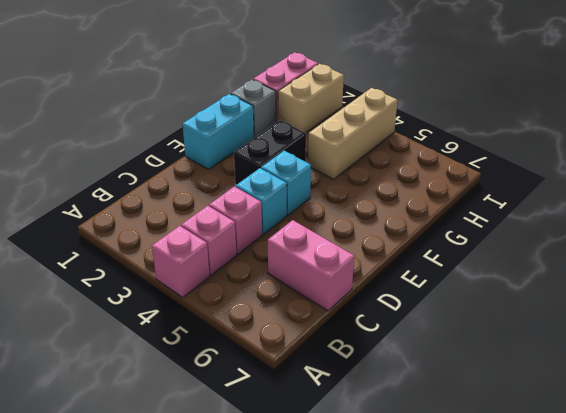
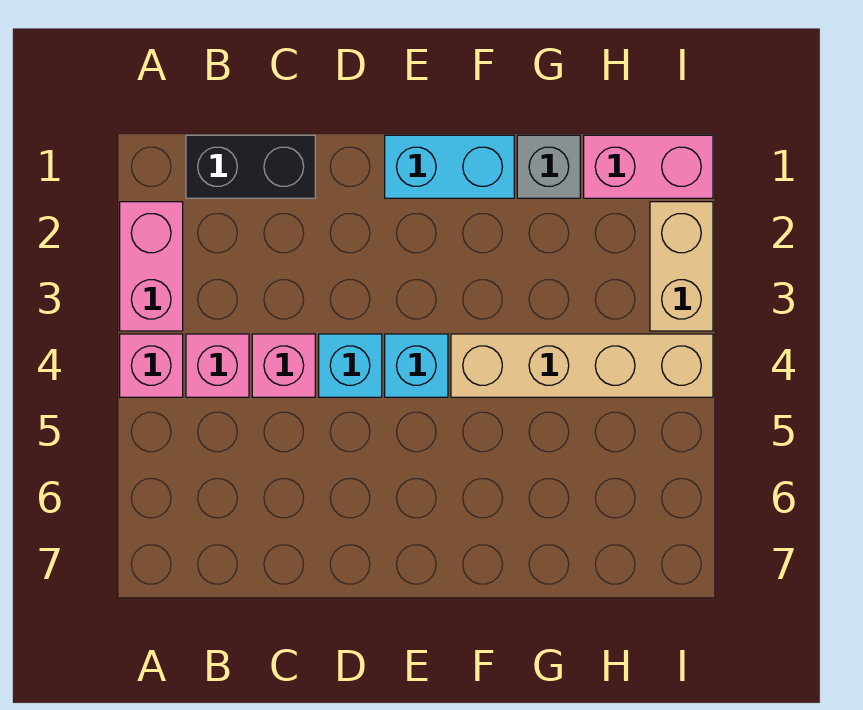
pink 1x2 brick [268,220,354,311] -> pink 1x2 brick moved to [120,202,183,331]
black 1x2 brick [234,120,306,185] -> black 1x2 brick moved to [186,135,315,198]
tan 1x3 brick [308,88,398,179] -> tan 1x4 brick [451,334,713,397]
tan 1x2 brick [278,64,344,133] -> tan 1x2 brick turned to [650,202,713,331]

